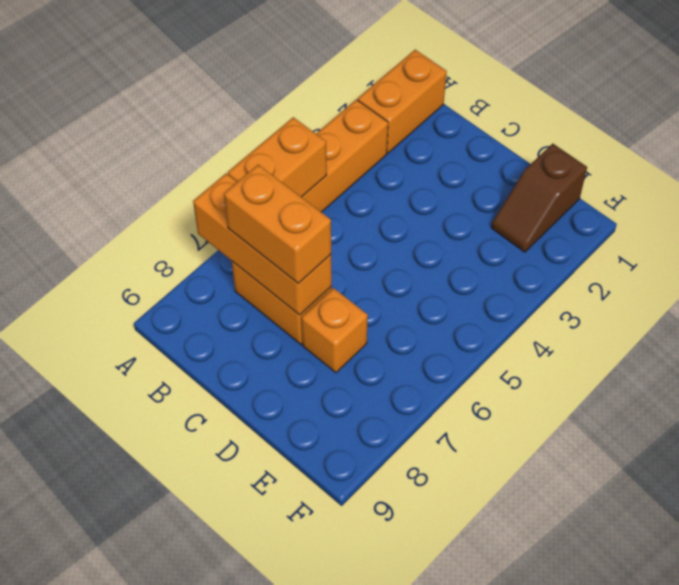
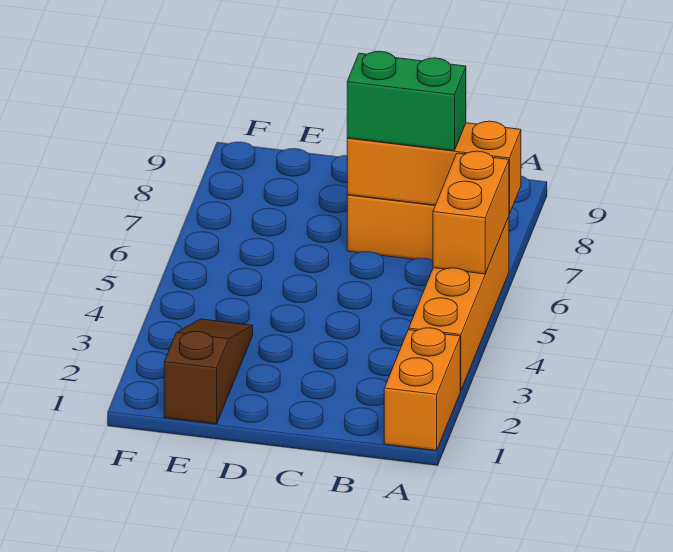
orange 1x2 brick [224,165,331,284] -> green 1x2 brick [347,51,466,151]
orange 1x1 brick [301,288,368,373] -> none
brown 1x2 slope [491,144,587,252] -> brown 1x3 slope [164,319,253,424]

